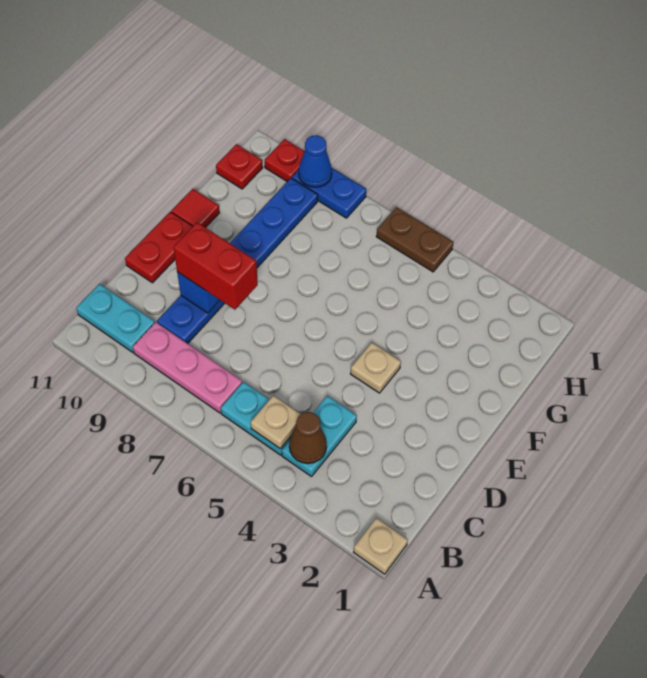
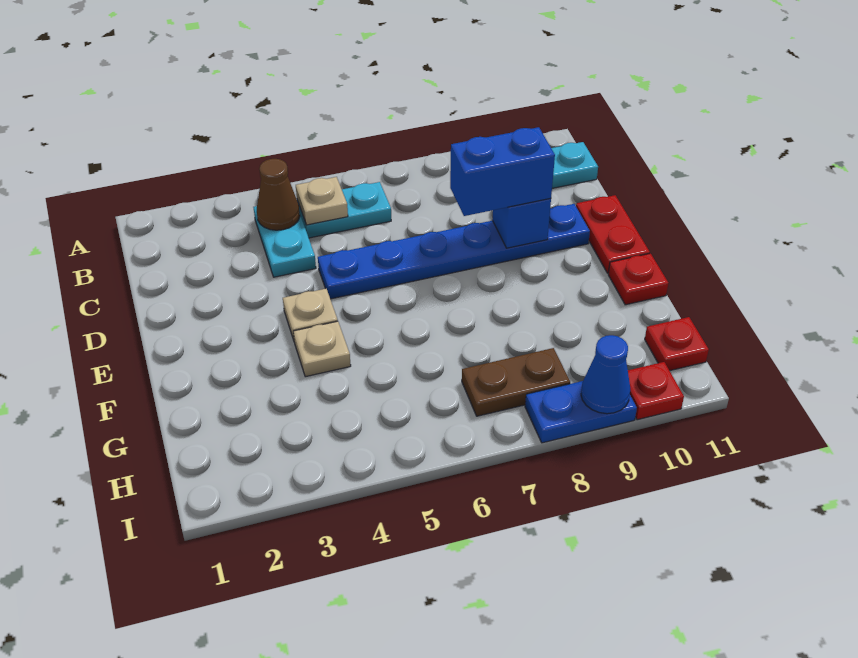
tan 1x1 plate [354,518,408,574] -> tan 1x1 plate moved to [293,321,351,377]
pink 1x3 plate [133,322,242,413] -> none
blue 1x6 plate [157,178,318,344] -> blue 1x6 plate turned to [318,204,590,299]
red 1x2 brick [173,223,258,310] -> blue 1x2 brick [450,127,555,216]
red 1x1 tile [171,189,219,228] -> red 1x1 plate [608,253,668,305]
brown 1x2 plate [376,207,454,272] -> brown 1x2 plate moved to [462,348,570,416]

